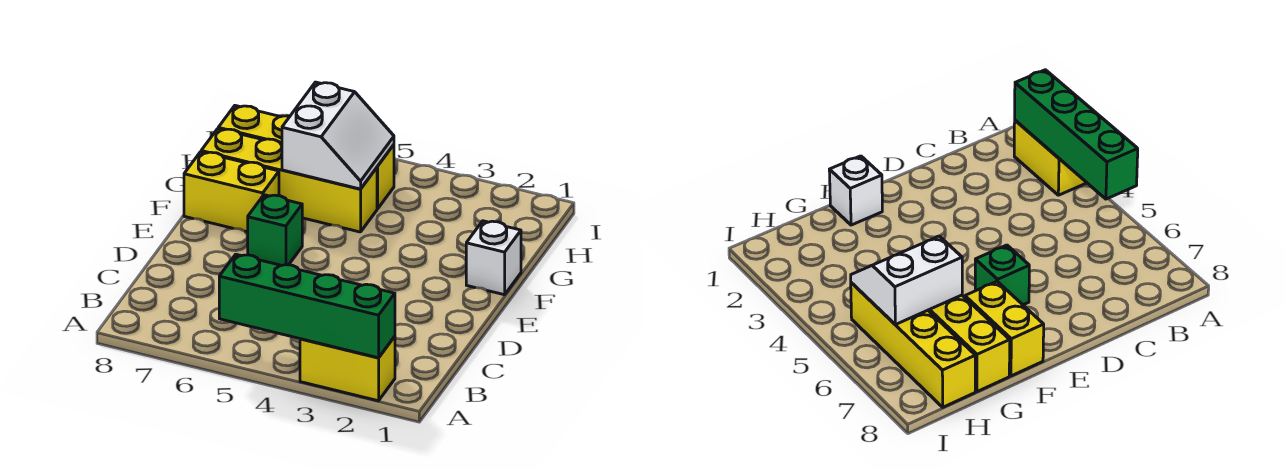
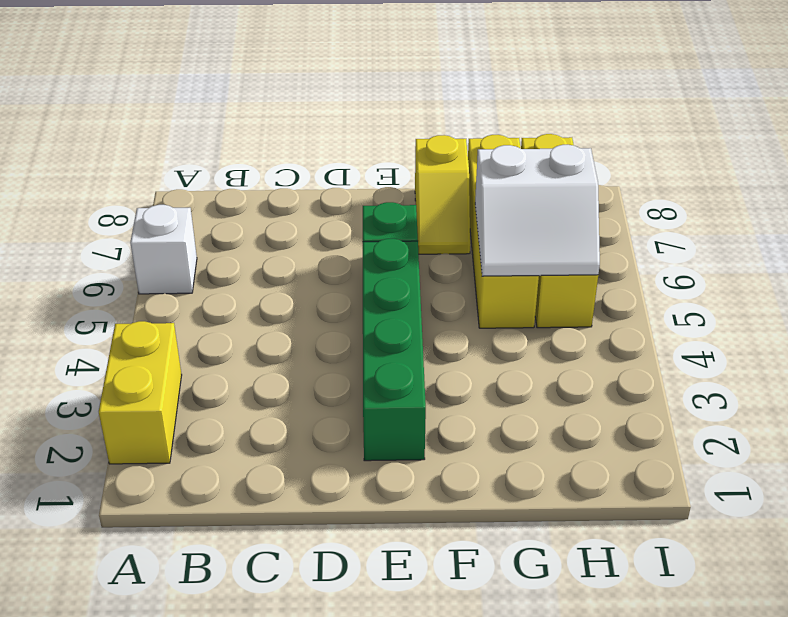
green 1x4 brick [219,254,395,358] -> green 1x4 brick moved to [363,239,426,461]
white 1x1 brick [466,221,521,295] -> white 1x1 brick moved to [130,205,197,294]
yellow 1x2 brick [184,152,279,232] -> yellow 1x2 slope [415,135,470,254]

